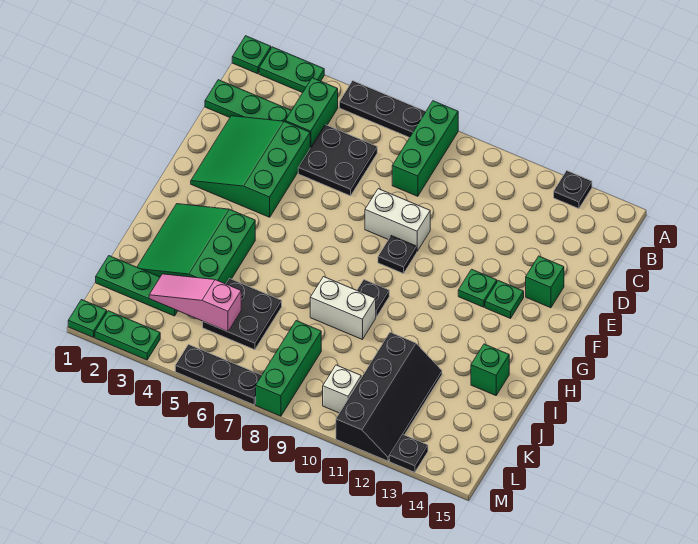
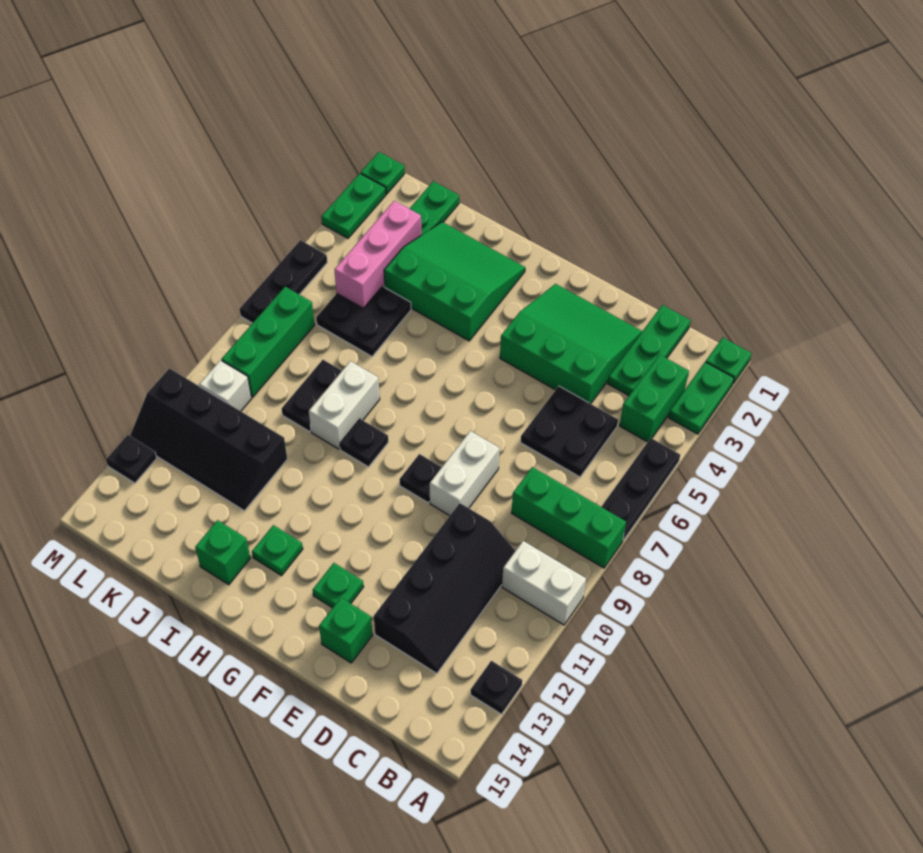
none -> white 1x2 brick [502,541,586,625]
green 1x2 brick [285,78,338,148] -> green 1x2 brick turned to [620,355,689,442]
none -> black 2x4 slope [374,503,515,673]
green 1x1 plate [458,269,497,307] -> green 1x1 plate moved to [252,525,303,576]
none -> black 1x2 plate [282,360,342,432]
pink 1x3 slope [149,274,241,332] -> pink 1x3 brick [334,201,421,308]
green 1x3 brick [256,321,321,416] -> green 1x3 brick turned to [221,287,315,397]

